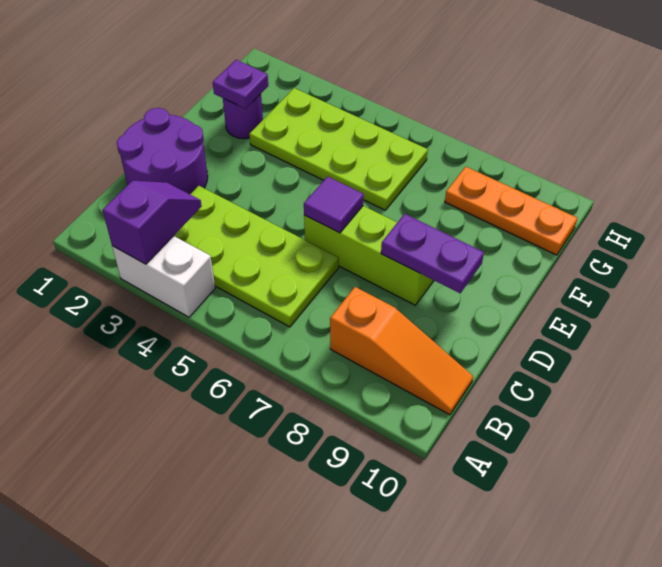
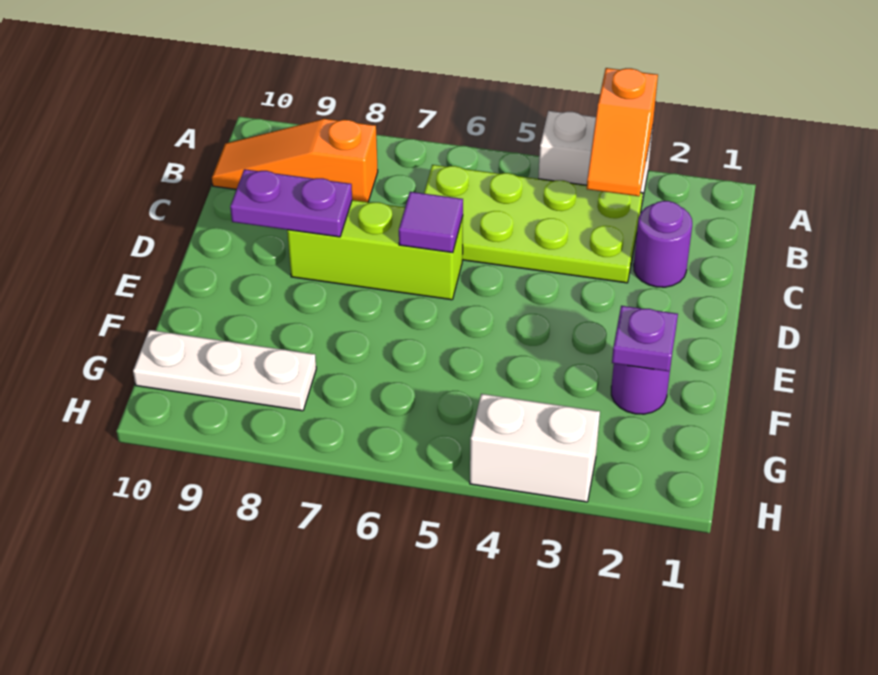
purple 1x2 slope [103,180,202,264] -> orange 1x2 slope [587,68,658,196]
purple 2x2 round brick [117,108,208,194] -> purple 1x1 round brick [634,201,692,287]
lime 2x4 plate [249,88,428,210] -> none
orange 1x3 plate [445,167,577,255] -> white 1x3 plate [133,330,316,411]
none -> white 1x2 brick [470,394,600,502]

